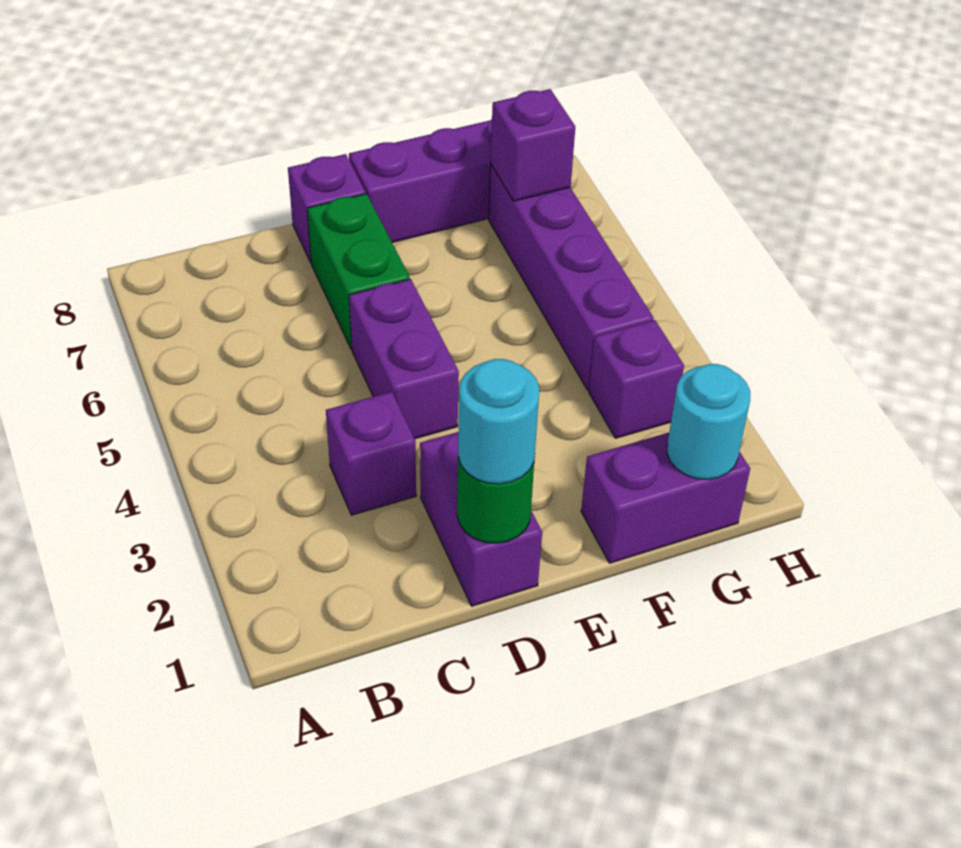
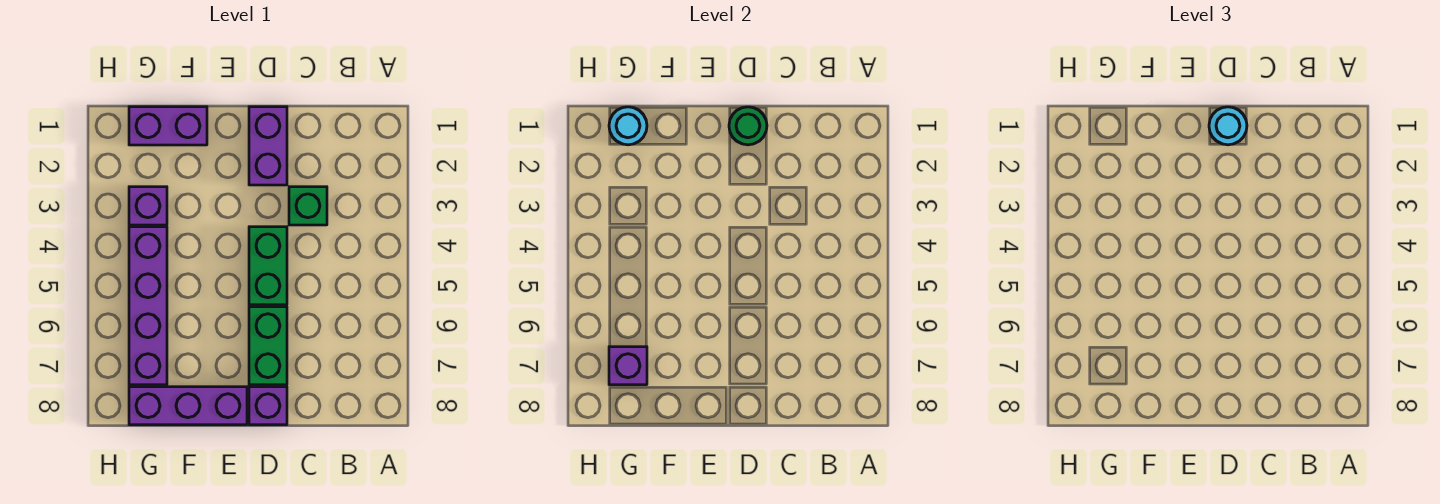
purple 1x1 brick [326,392,416,515] -> green 1x1 brick [289,187,327,225]
purple 1x2 brick [349,279,459,439] -> green 1x2 brick [249,227,287,305]

